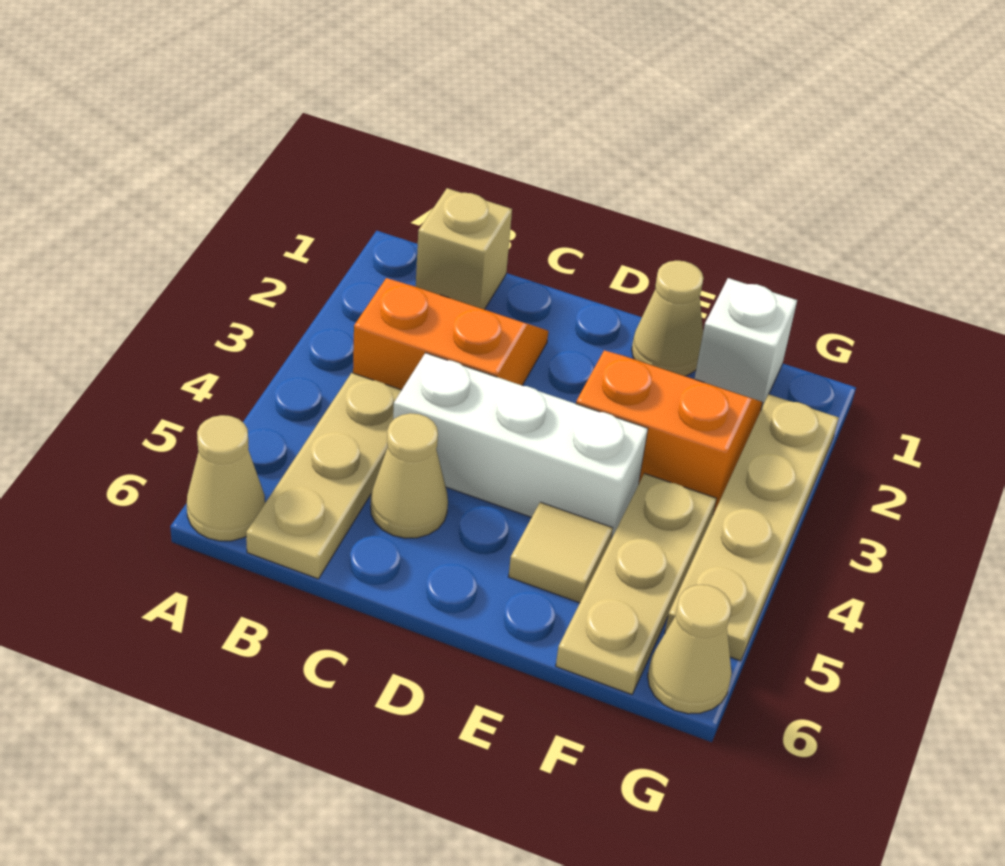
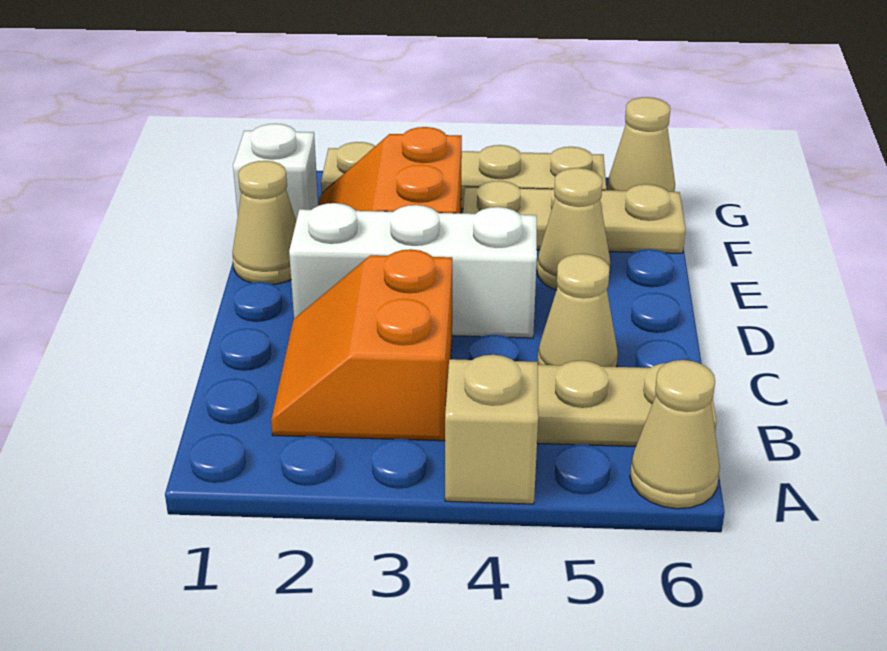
tan 1x1 brick [416,188,512,309] -> tan 1x1 brick moved to [445,355,538,504]
white 1x3 brick [393,353,648,539] -> white 1x3 brick turned to [289,203,537,338]
tan 1x1 tile [509,502,613,603] -> tan 1x1 cone [537,168,610,290]

